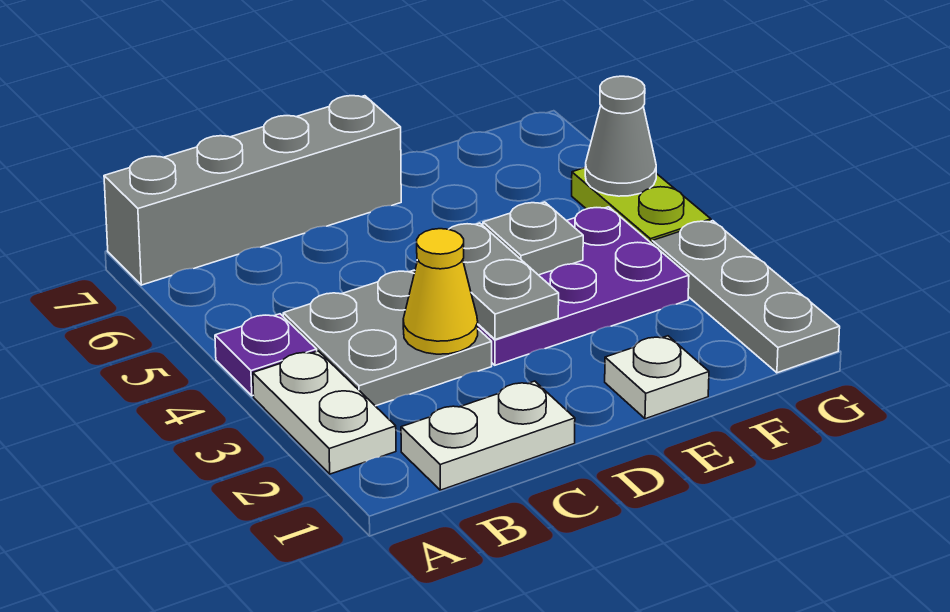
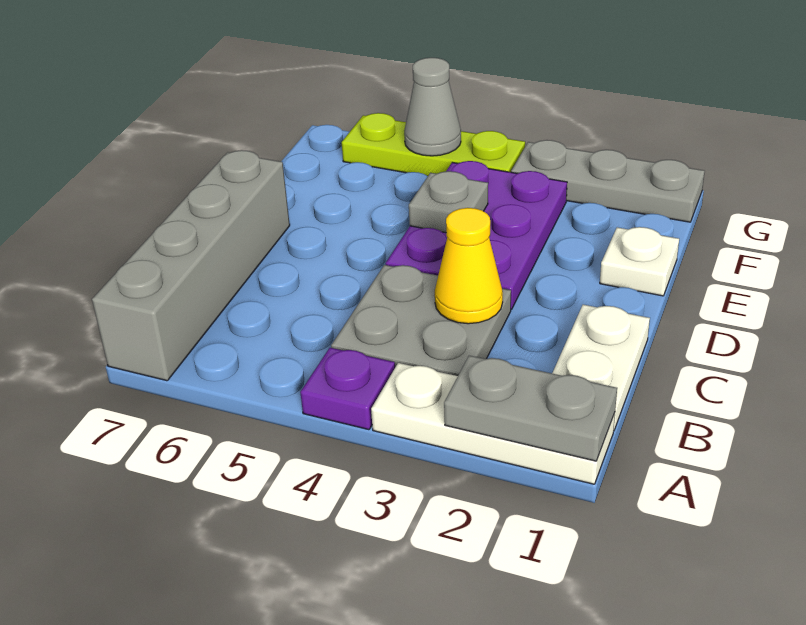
white 1x2 plate [253,351,396,474] -> white 1x3 plate [371,363,615,484]
grey 1x2 plate [449,223,559,339] -> grey 1x2 plate moved to [444,356,617,461]
lime 1x2 plate [572,168,711,243] -> lime 1x3 plate [342,113,525,176]

